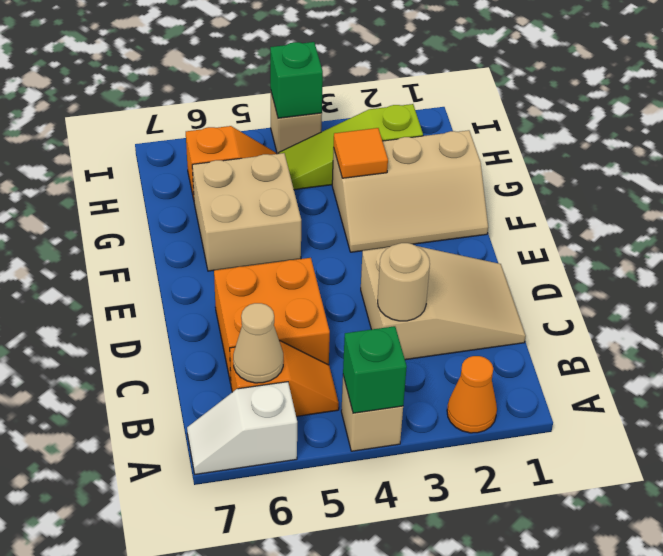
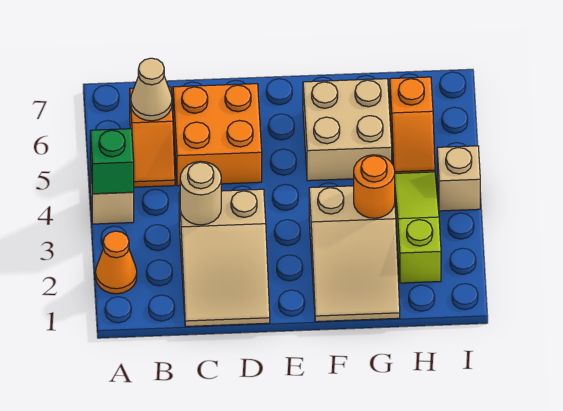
white 1x2 slope [187,382,297,474] -> none
tan 2x3 slope [332,130,488,252] -> tan 2x3 slope turned to [309,186,400,322]
orange 1x1 tile [334,128,388,178] -> orange 1x1 round brick [354,155,395,218]
green 1x1 brick [270,42,323,118] -> none

